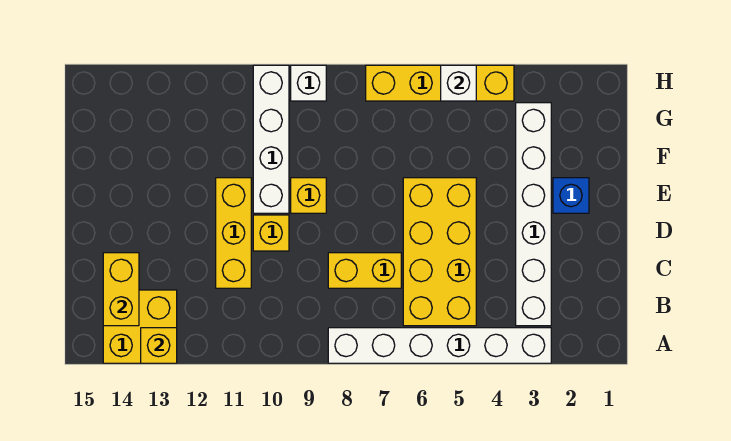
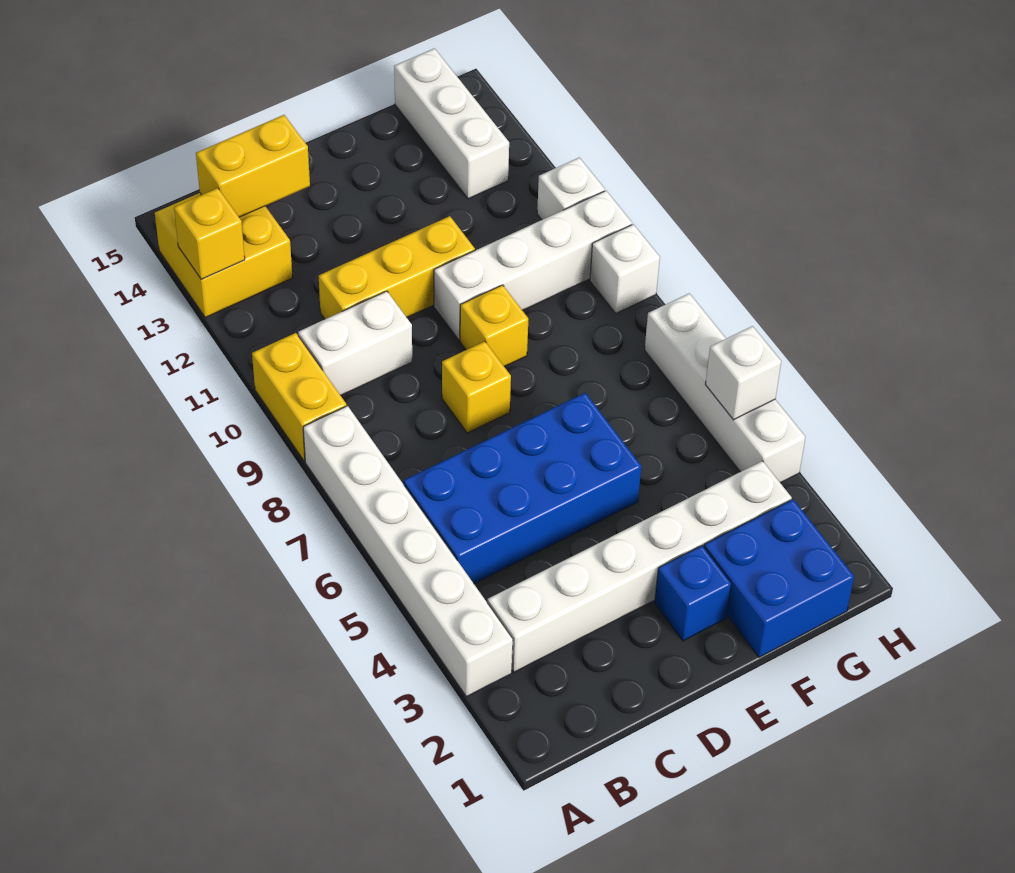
yellow 2x4 brick [403,178,476,326] -> blue 2x4 brick [404,393,641,584]
none -> white 1x2 brick [298,291,412,396]
yellow 1x2 brick [328,253,401,288] -> yellow 1x2 brick moved to [252,333,347,461]
yellow 1x1 brick [253,215,289,251] -> yellow 1x1 brick moved to [442,341,511,433]
none -> blue 2x2 brick [704,500,854,657]
none -> white 1x3 brick [394,48,509,199]
yellow 1x4 brick [366,65,514,101] -> white 1x4 brick [645,293,805,483]
none -> white 1x1 brick [537,158,605,220]

